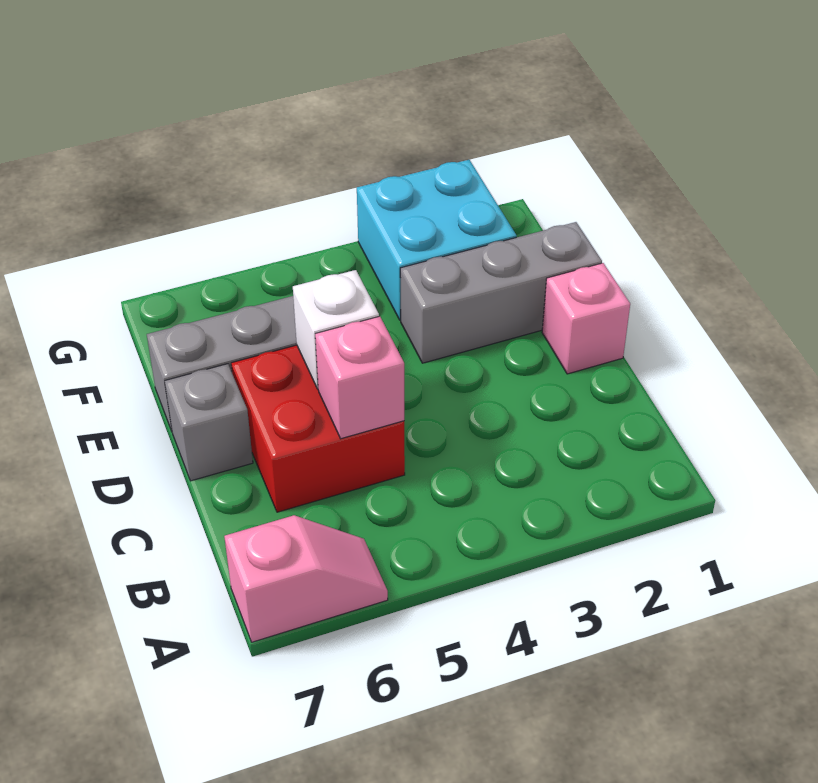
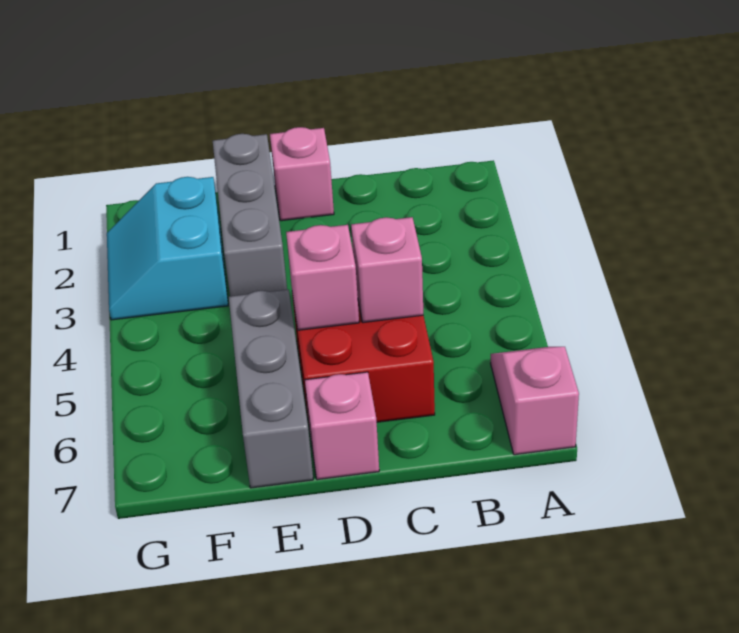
white 1x1 brick [293,270,379,389] -> pink 1x1 brick [286,225,359,330]
grey 1x1 brick [165,364,253,481] -> pink 1x1 brick [305,372,379,480]
cyan 2x2 brick [357,160,517,320] -> cyan 2x2 slope [107,177,228,320]

